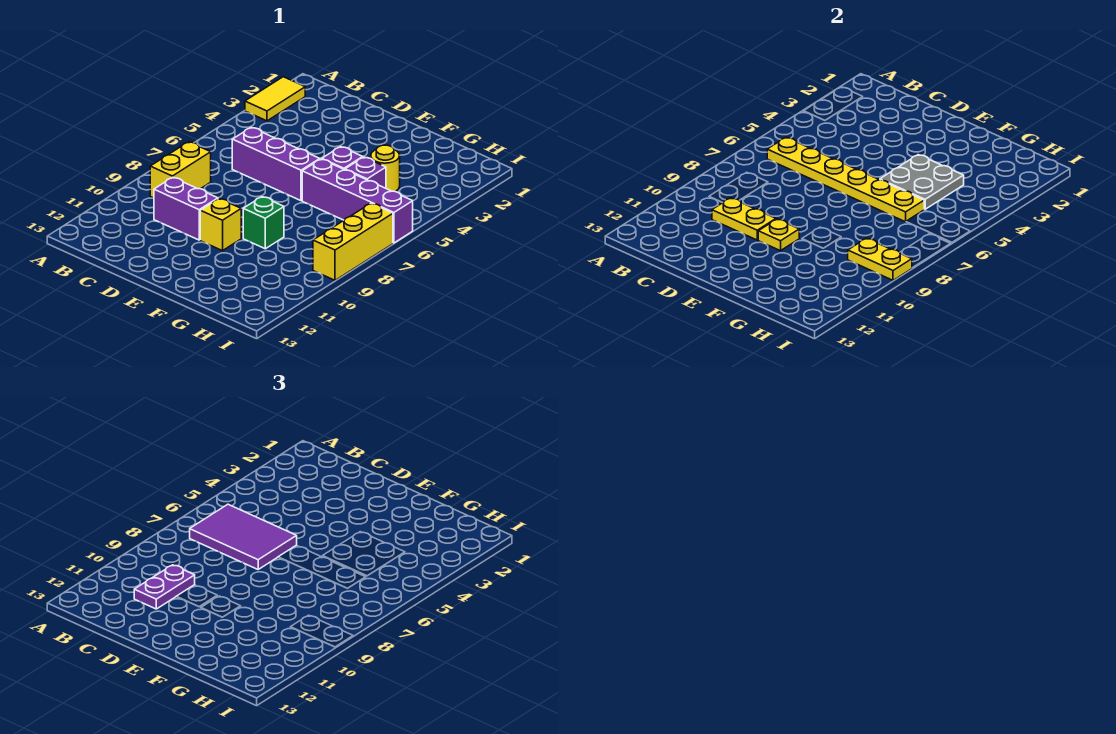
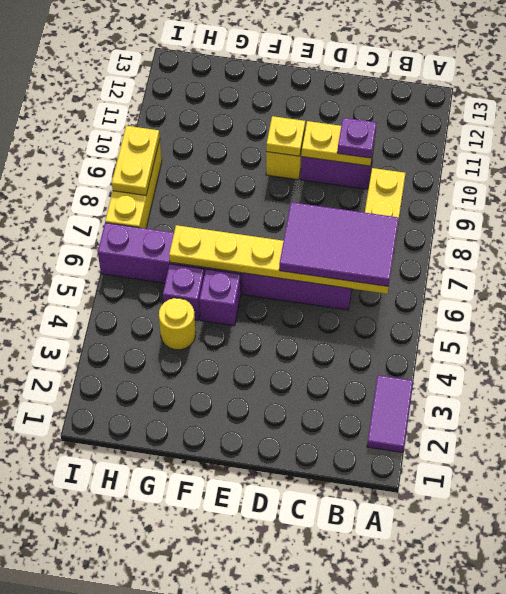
yellow 1x2 tile [245,77,305,121] -> purple 1x2 tile [367,375,413,453]
purple 1x2 plate [134,565,195,609] -> purple 1x1 plate [337,118,376,158]
grey 2x2 plate [880,155,964,209] -> none
green 1x1 brick [243,197,284,249] -> none
yellow 1x2 plate [848,238,912,280] -> yellow 1x2 plate turned to [112,126,160,195]

